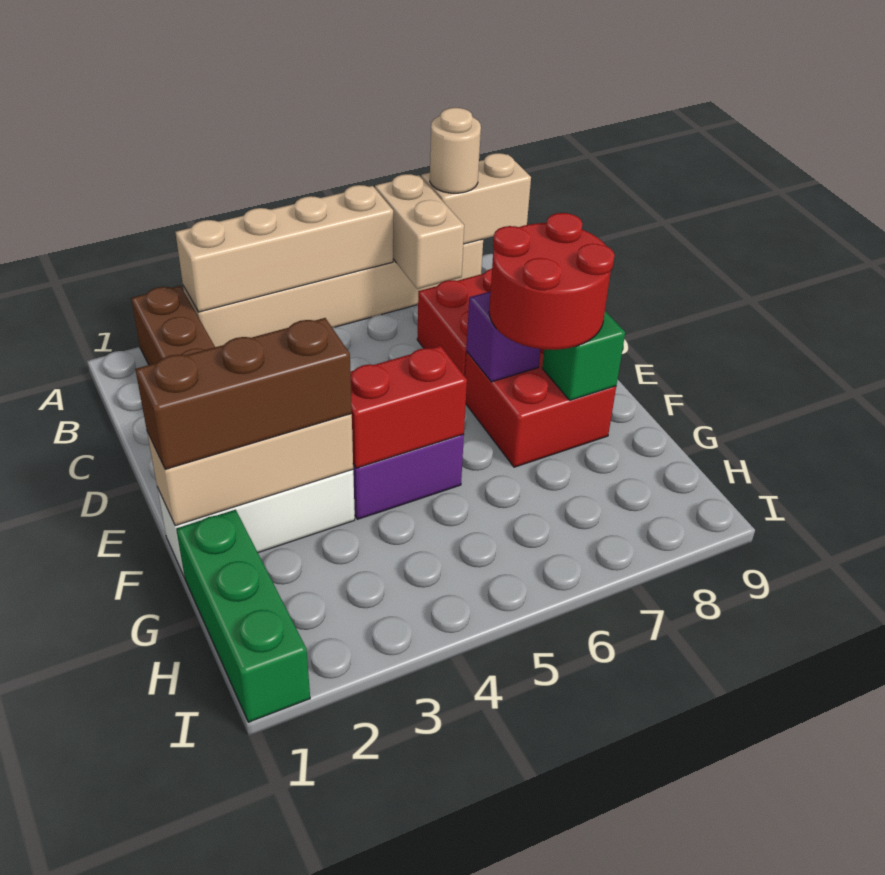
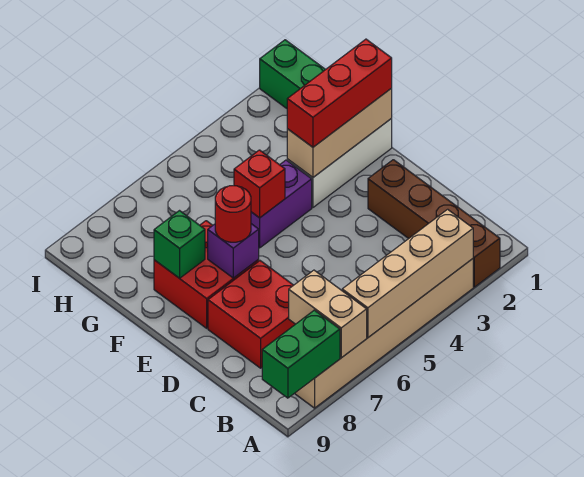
tan 1x2 brick [421,153,531,244] -> green 1x2 brick [262,310,340,398]
tan 1x1 round brick [430,108,481,193] -> none
red 2x2 round brick [489,213,615,350] -> red 1x1 round brick [215,186,251,242]
brown 1x3 brick [136,318,352,470] -> red 1x3 brick [287,39,392,147]
red 1x2 brick [351,346,467,468] -> red 1x1 brick [234,150,285,218]

